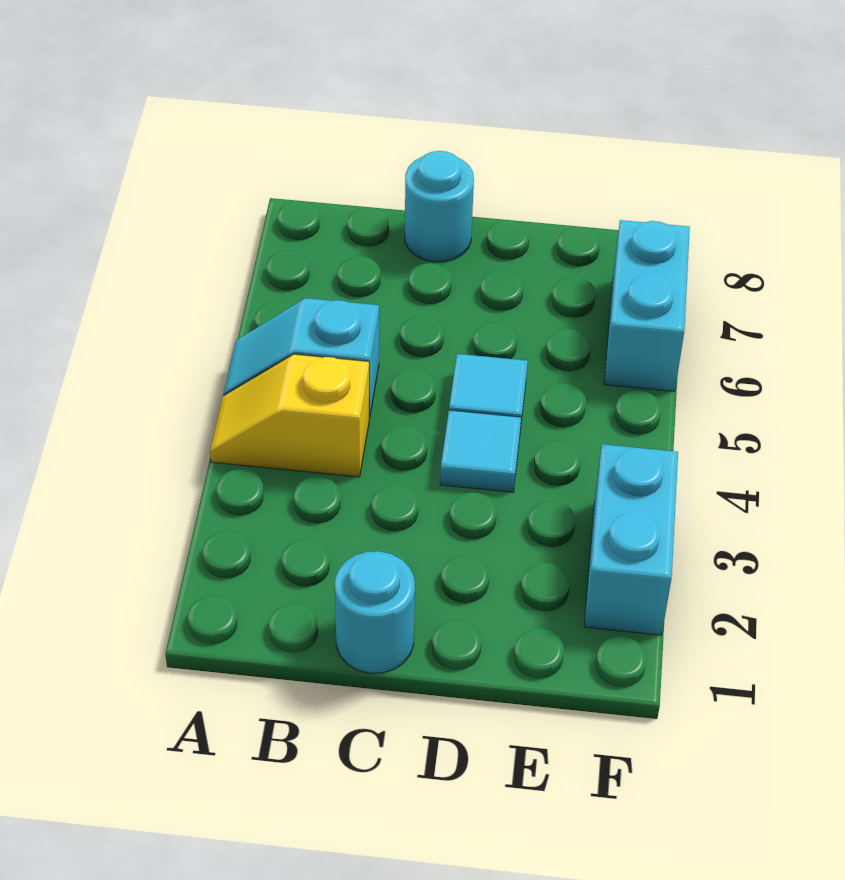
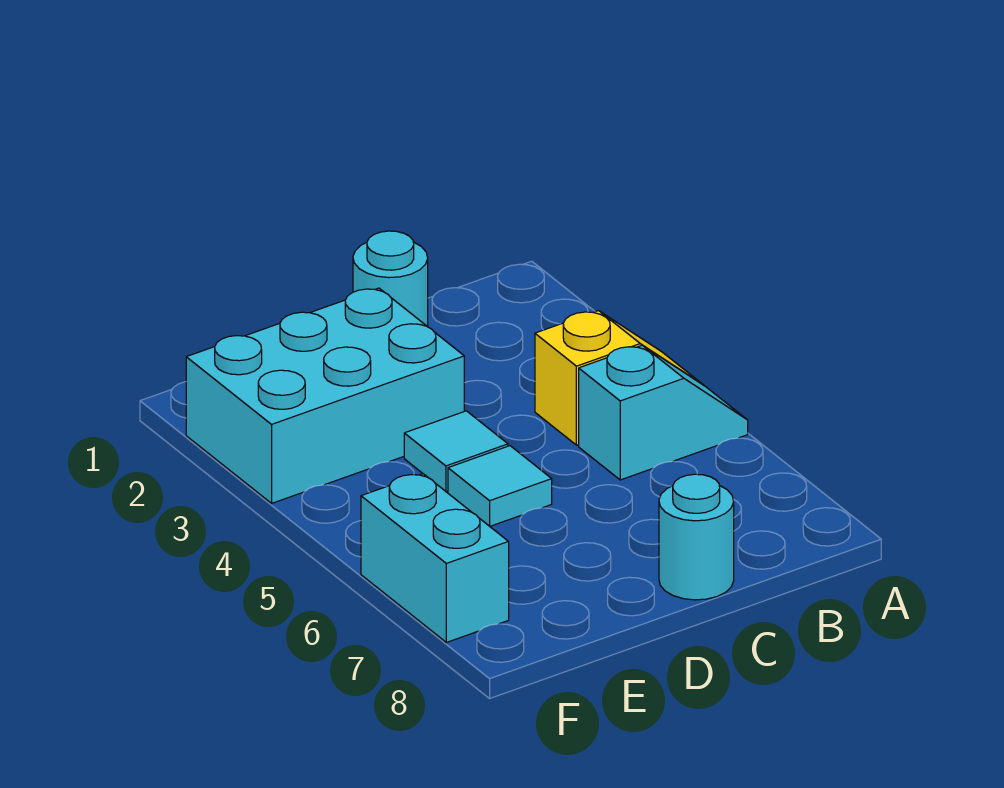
cyan 1x2 brick [584,444,678,635] -> cyan 2x3 brick [186,288,464,503]

